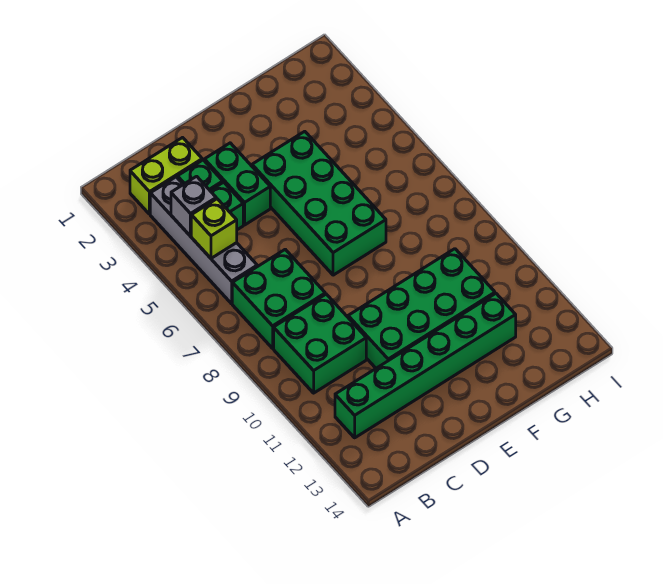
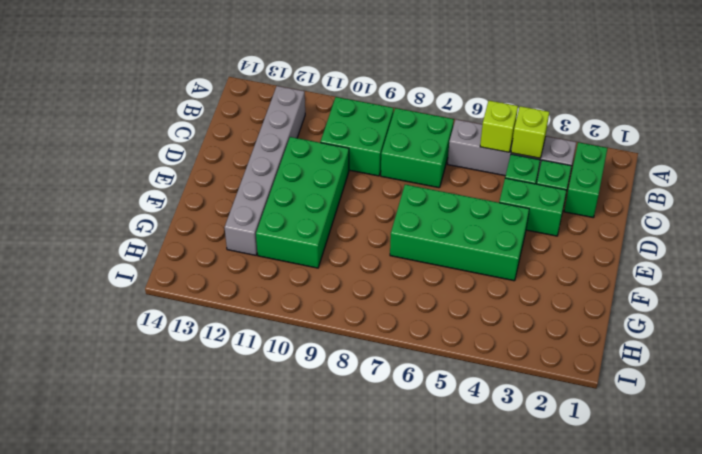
lime 1x2 brick [130,138,202,214] -> green 1x2 brick [564,142,608,218]
grey 1x1 brick [171,176,216,236] -> lime 1x1 brick [511,106,549,158]
green 1x6 brick [335,294,516,438] -> grey 1x6 brick [225,86,305,255]

